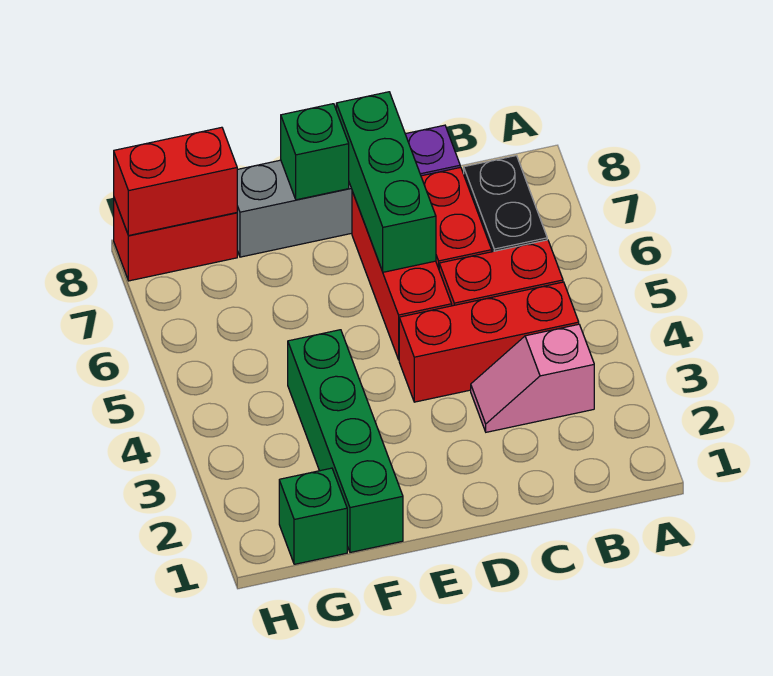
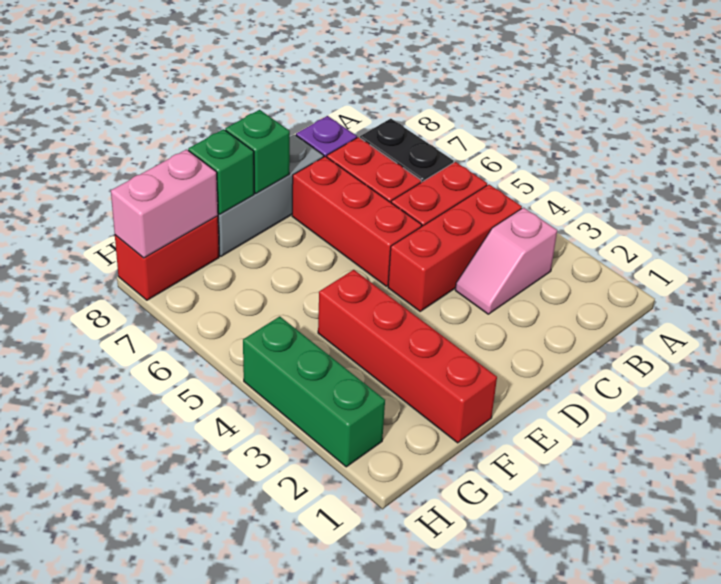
green 1x3 brick [336,92,436,272] -> green 1x3 brick moved to [243,316,385,467]
green 1x4 brick [288,330,403,552] -> red 1x4 brick [318,270,497,443]
green 1x1 brick [279,468,347,564] -> green 1x1 brick moved to [188,129,254,214]
red 1x2 brick [114,127,237,236] -> pink 1x2 brick [111,149,218,258]

